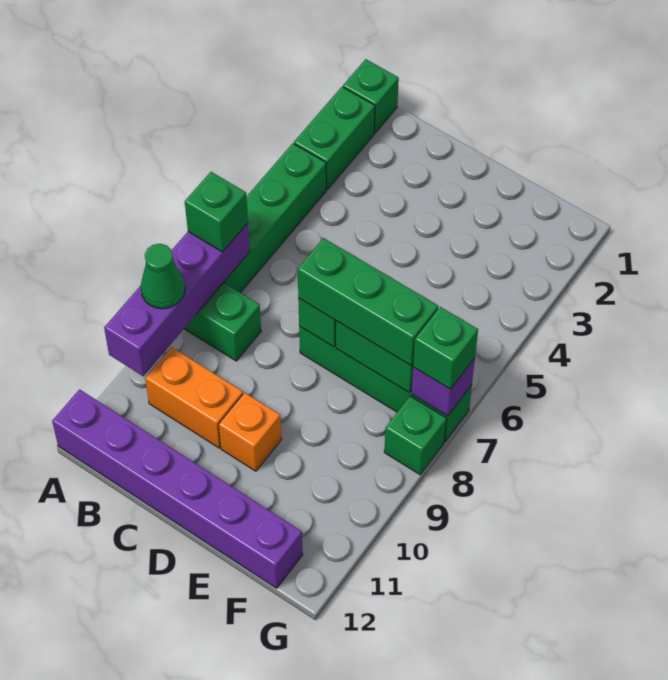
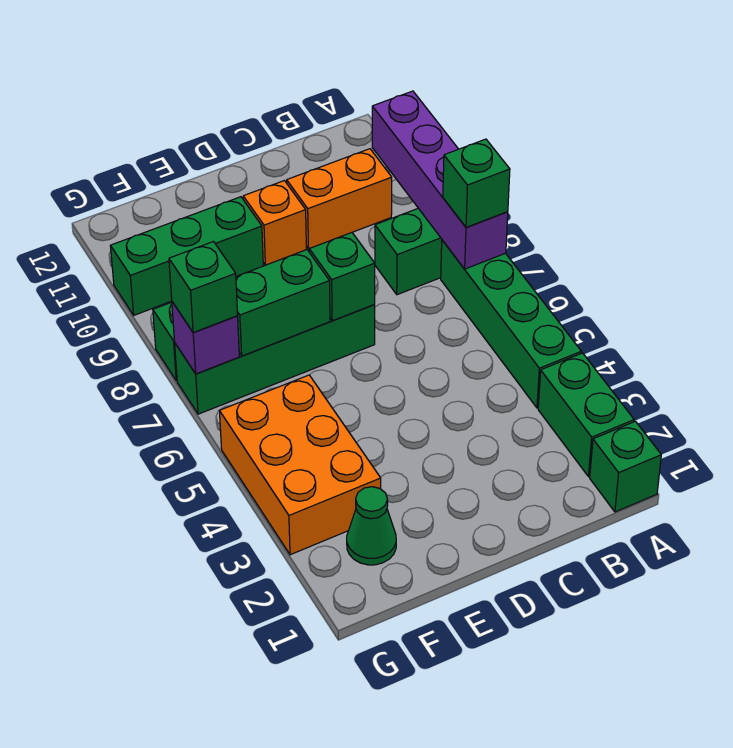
green 1x1 cone [141,244,185,309] -> green 1x1 cone moved to [347,487,396,565]
purple 1x6 brick [52,389,303,588] -> none
green 1x3 brick [298,238,438,365] -> green 1x3 brick moved to [110,197,263,315]
none -> orange 2x3 brick [220,375,381,555]

